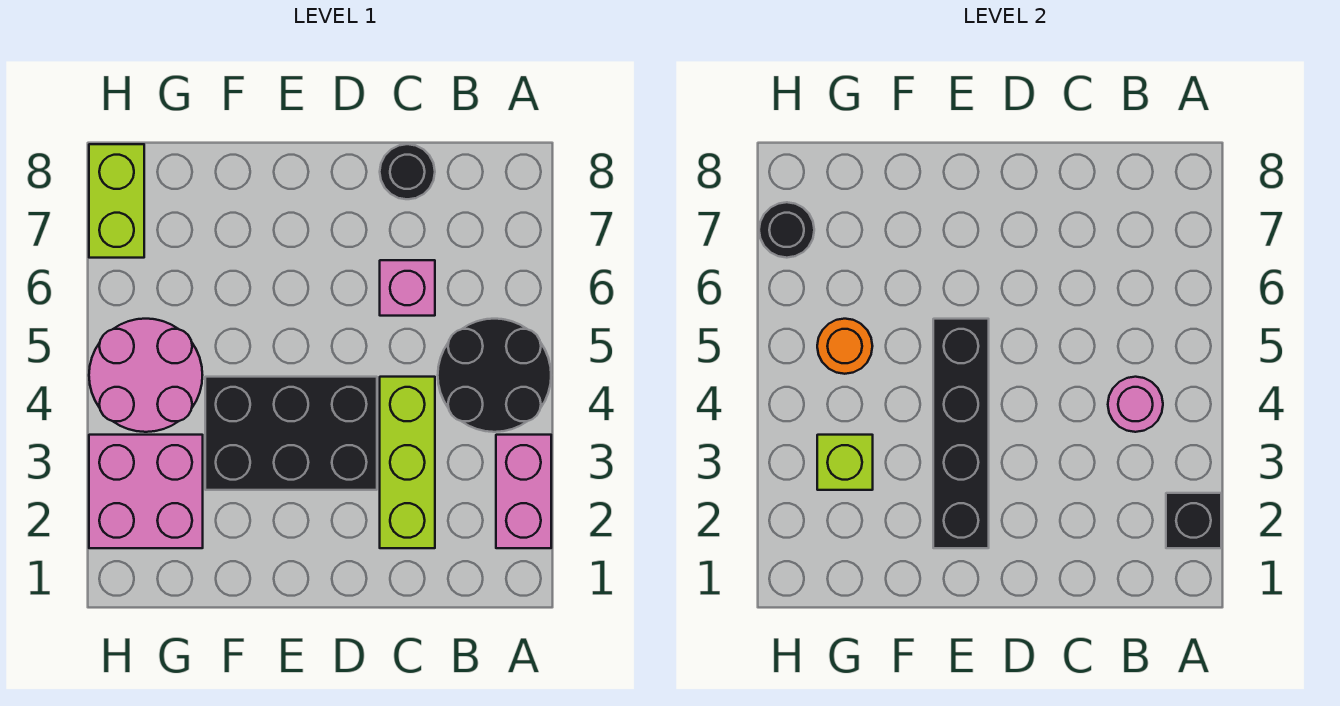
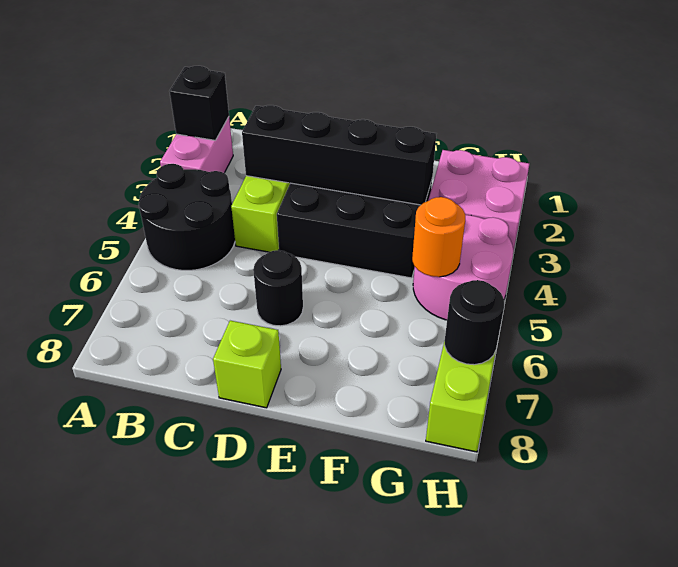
pink 1x1 round brick [1108,377,1163,432] -> none
pink 1x1 brick [380,260,435,316] -> none
black 1x1 round brick [380,144,435,199] -> black 1x1 round brick moved to [253,250,303,326]
black 1x4 brick [933,319,989,548] -> black 1x4 brick turned to [242,105,436,205]
lime 1x1 brick [817,435,873,490] -> lime 1x1 brick moved to [213,321,281,408]

